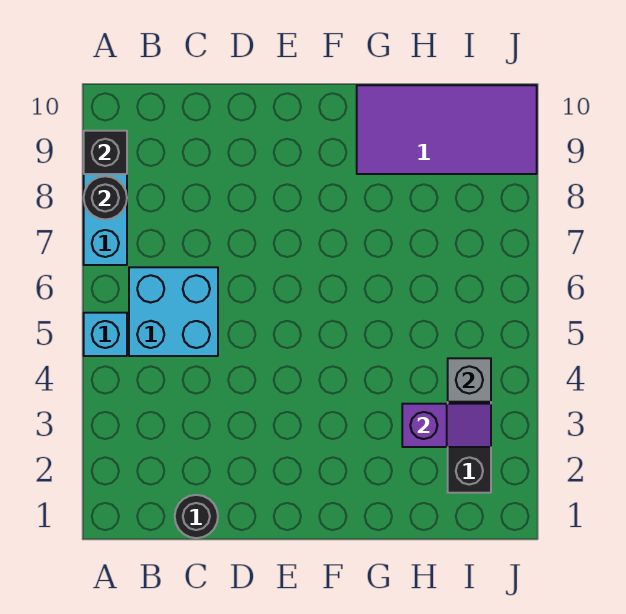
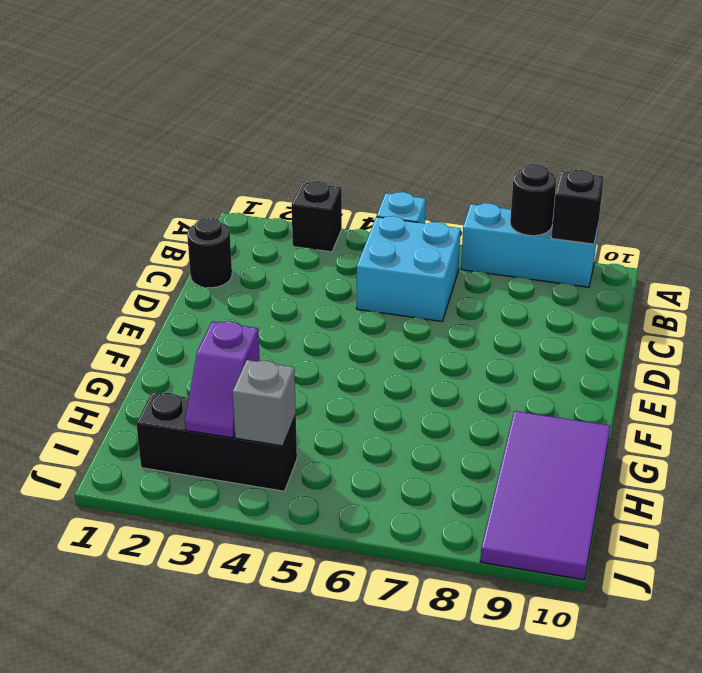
none -> black 1x1 brick [292,181,342,252]

